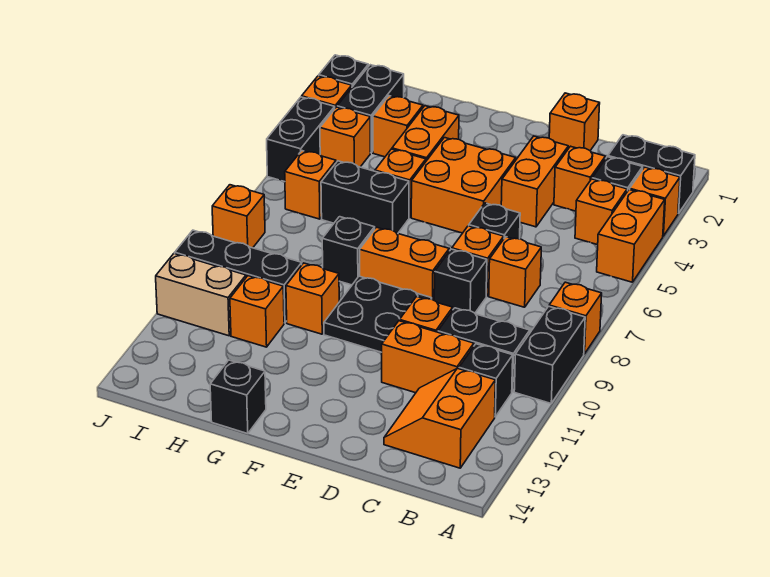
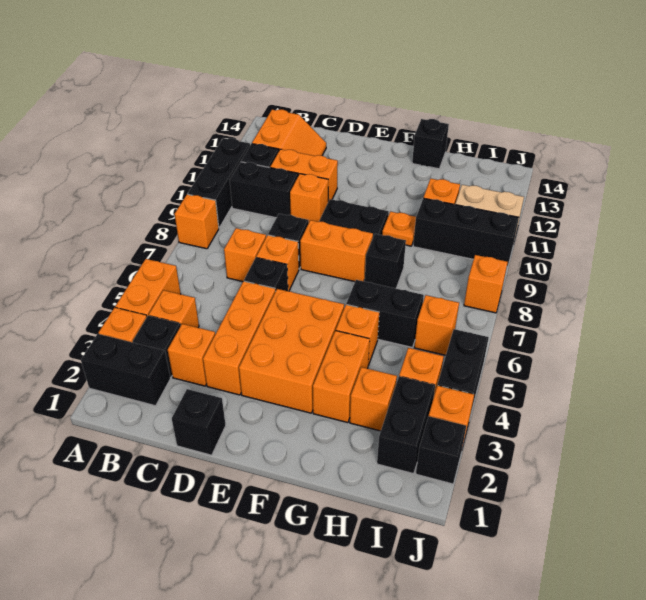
black 1x2 brick [514,306,585,403] -> black 1x3 brick [188,138,250,228]
orange 1x1 brick [549,93,600,151] -> black 1x1 brick [172,389,226,455]
orange 1x2 brick [501,136,568,227] -> orange 1x3 brick [203,281,276,395]
orange 2x2 brick [411,138,516,233] -> orange 2x3 brick [239,289,344,413]
orange 1x1 brick [286,263,339,334] -> orange 1x1 plate [382,212,416,246]

